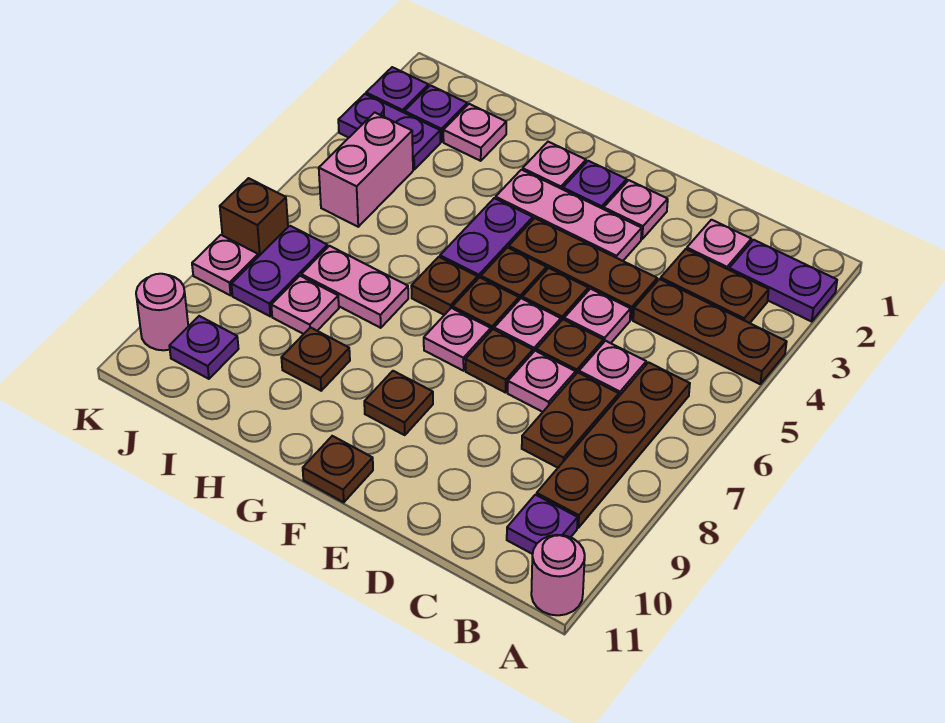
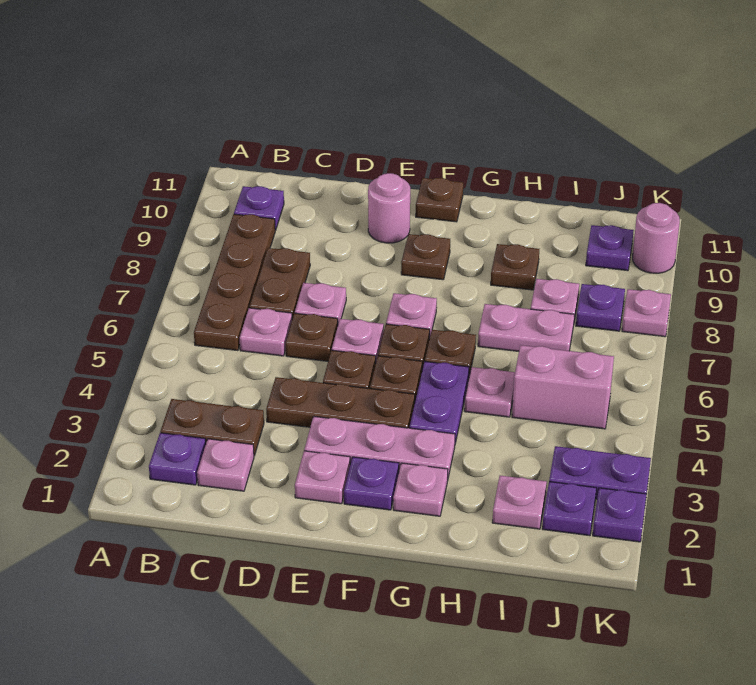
purple 1x2 plate [729,240,837,321] -> purple 1x1 plate [149,433,206,485]
brown 1x3 plate [633,279,787,384] -> none
pink 1x1 round brick [531,535,585,615] -> pink 1x1 round brick moved to [368,173,410,243]
pink 1x1 plate [564,289,631,343] -> pink 1x1 plate moved to [464,367,515,417]
brown 1x1 plate [466,329,533,393] -> none
pink 1x2 brick [319,112,413,227] -> pink 1x2 brick turned to [512,345,614,429]
purple 1x2 plate [231,226,328,316] -> purple 1x1 plate [576,284,625,331]
brown 1x1 brick [220,178,288,257] -> none

